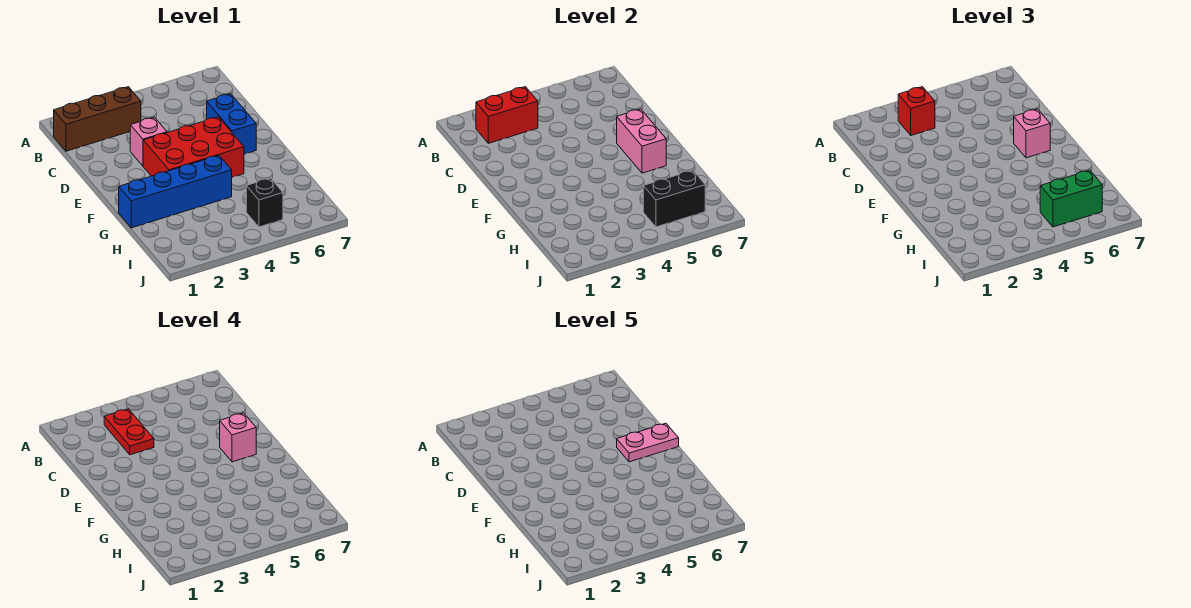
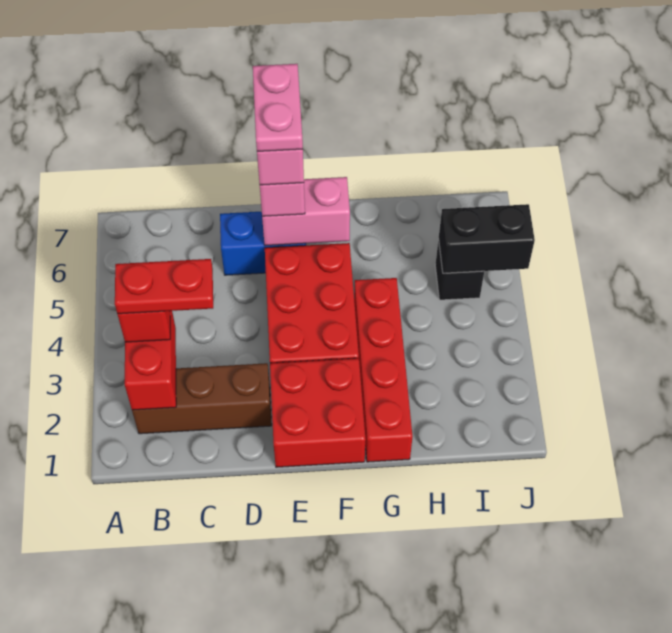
brown 1x3 brick [54,87,141,151] -> brown 1x3 brick turned to [132,363,272,434]
pink 1x1 brick [130,117,167,166] -> none
none -> red 2x2 brick [270,358,366,467]
blue 1x4 brick [119,155,232,228] -> red 1x4 brick [354,278,413,462]
black 1x2 brick [643,170,705,227] -> black 1x2 brick turned to [439,204,535,273]
green 1x2 brick [1040,170,1102,227] -> none

